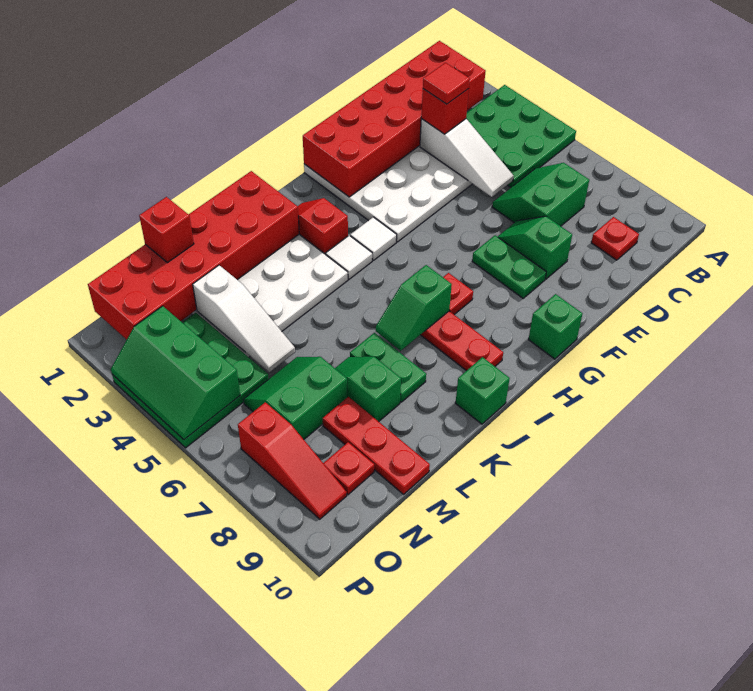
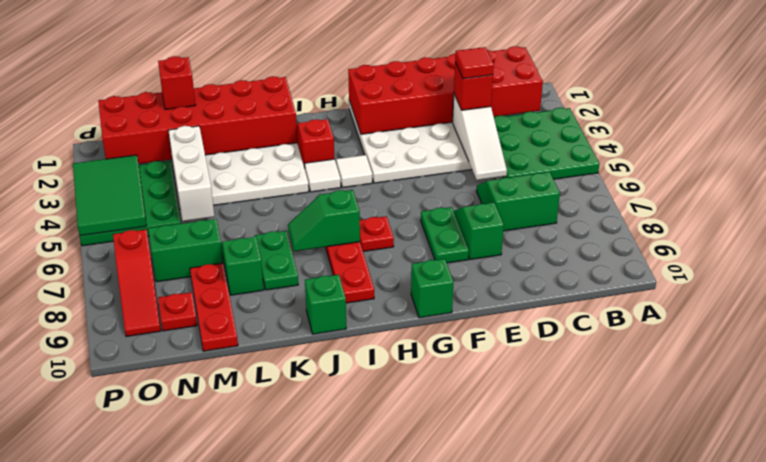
red 1x1 plate [591,217,639,260] -> none
white 1x3 slope [193,265,295,372] -> white 1x3 brick [168,126,214,221]
green 2x3 slope [111,306,240,440] -> green 2x3 tile [73,155,147,236]

